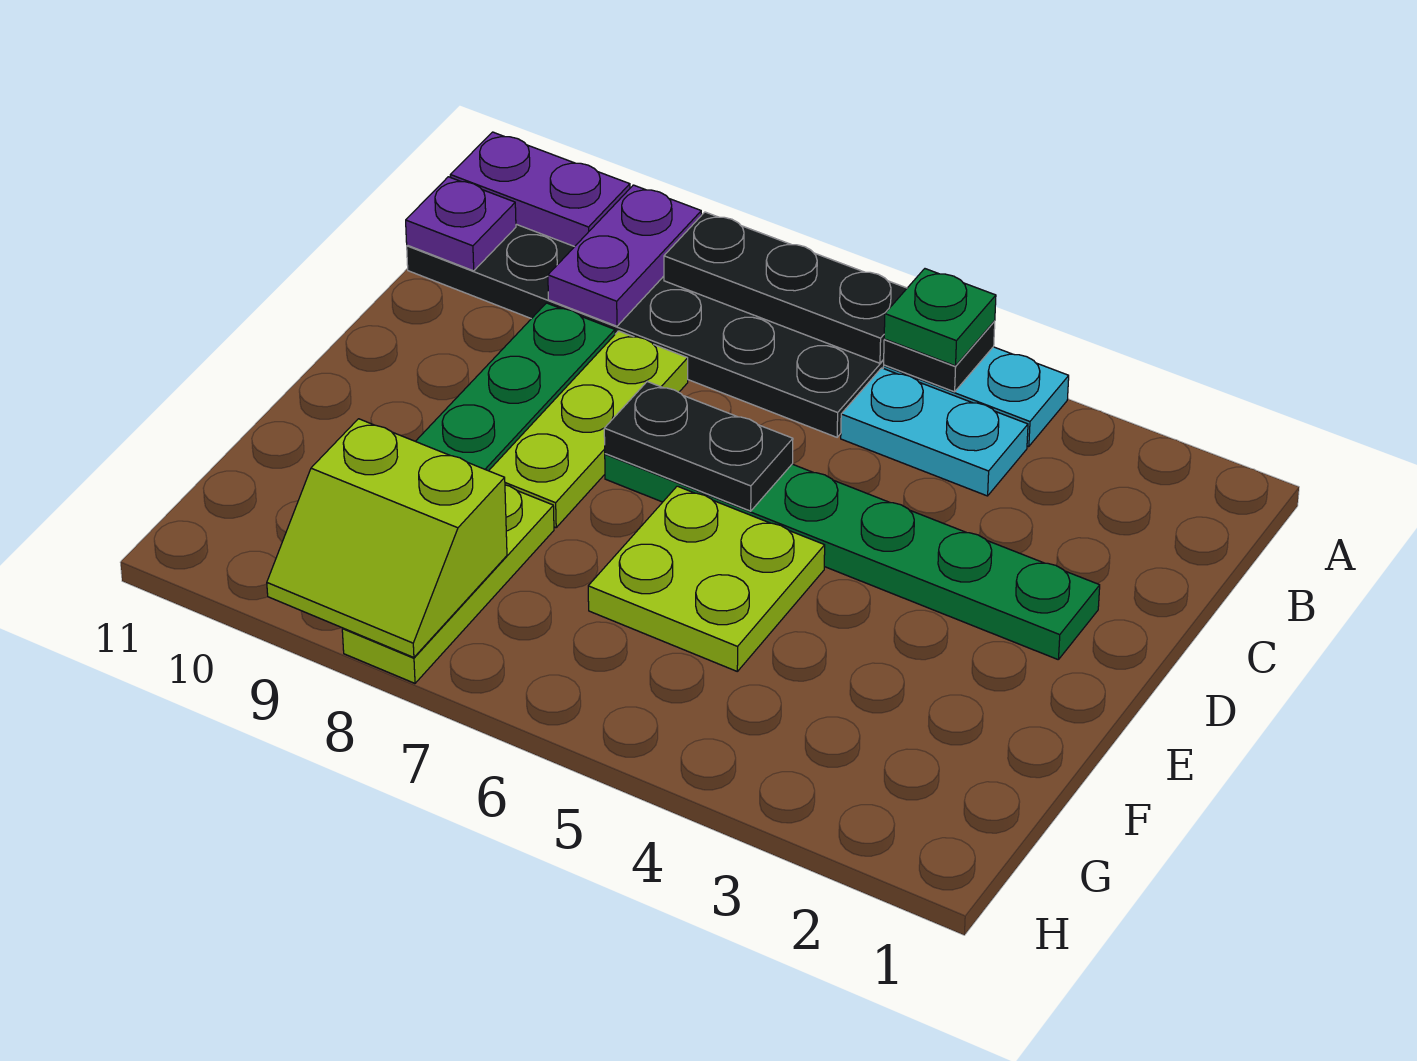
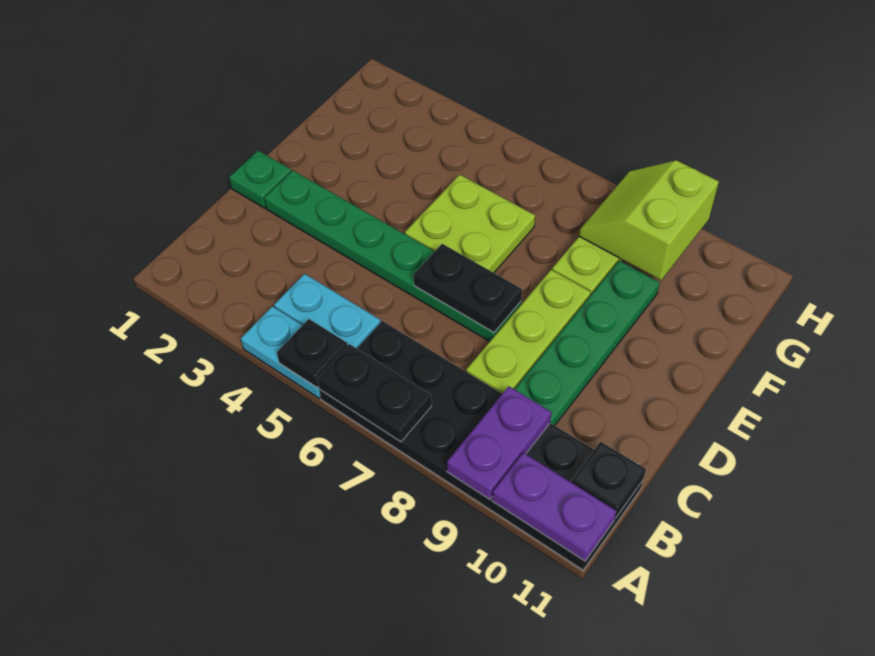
green 1x1 plate [884,269,996,366] -> green 1x1 plate moved to [229,151,292,208]
black 1x3 plate [664,212,907,363] -> black 1x2 plate [317,344,432,442]
purple 1x1 plate [406,177,516,271] -> black 1x1 plate [571,442,646,518]
lime 2x2 slope [267,419,507,657] -> lime 2x2 slope turned to [579,160,719,280]

